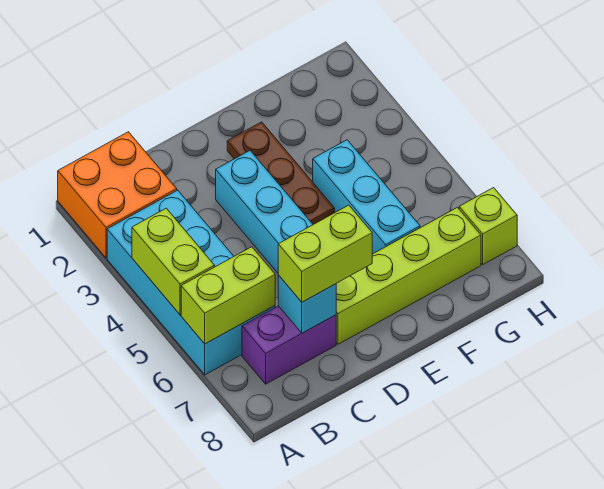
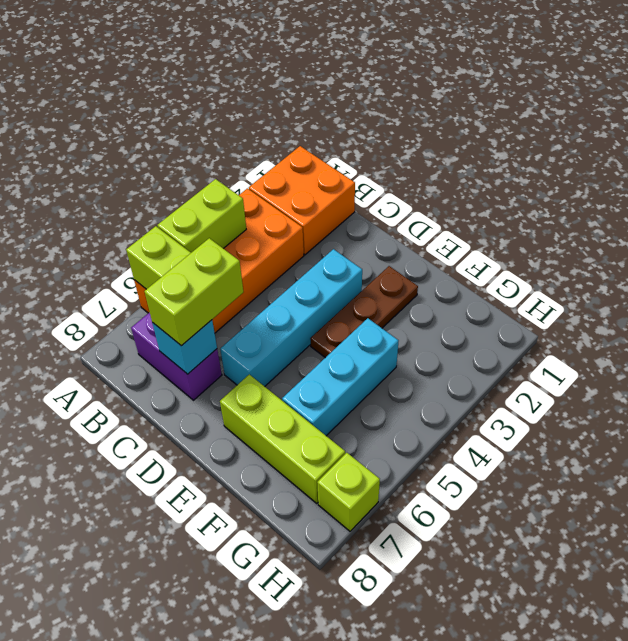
cyan 2x4 brick [107,190,275,375] -> orange 2x4 brick [134,189,304,333]
lime 1x2 brick [278,205,372,302] -> lime 1x2 brick turned to [145,238,243,346]
lime 1x4 brick [336,207,481,344] -> lime 1x3 brick [220,374,345,503]

